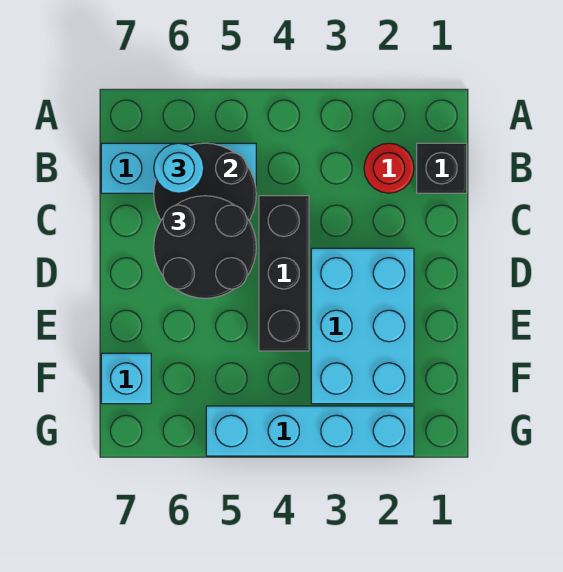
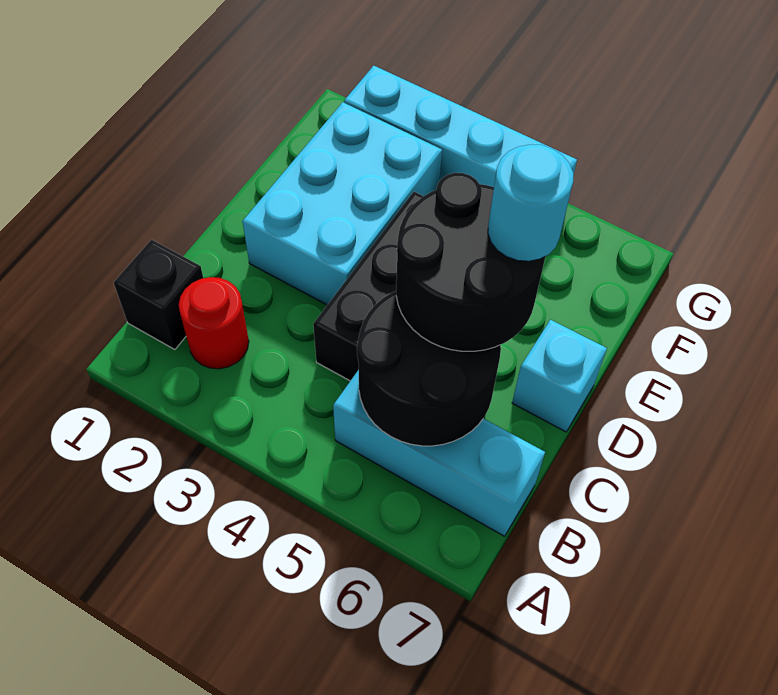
cyan 1x1 round brick [154,143,204,193] -> cyan 1x1 round brick moved to [488,145,573,261]
cyan 1x1 brick [101,353,151,404] -> cyan 1x1 brick moved to [512,320,607,432]

